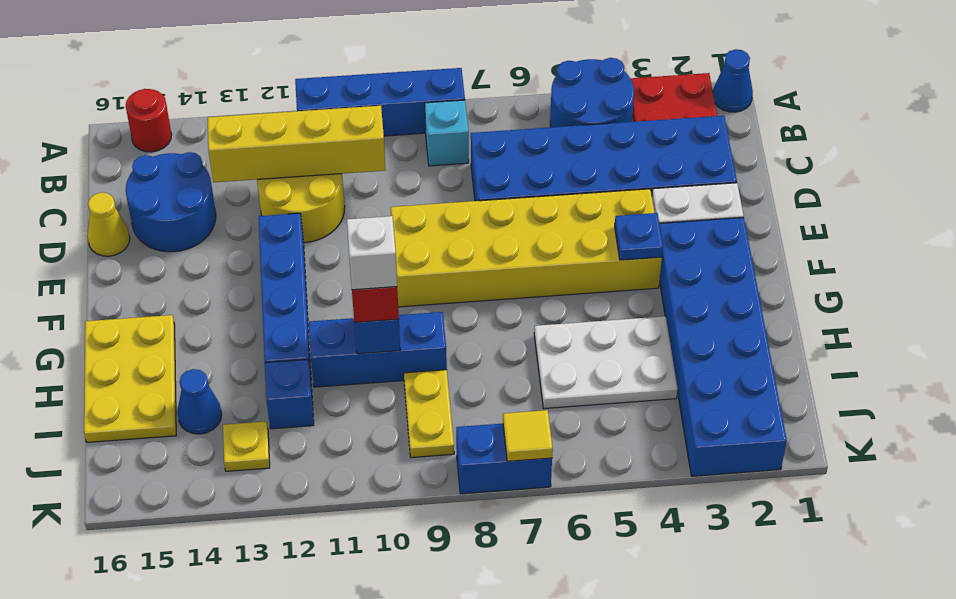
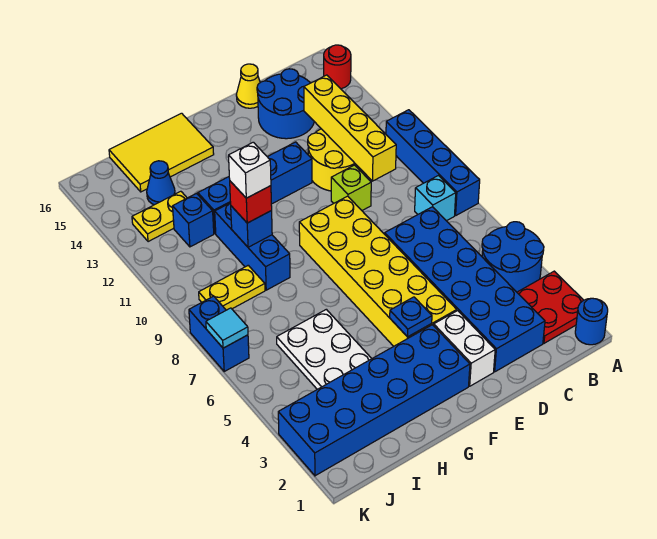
blue 1x1 cone [713,49,753,112] -> blue 1x1 round brick [575,298,608,345]
none -> lime 1x1 brick [331,165,371,210]
yellow 2x3 plate [84,315,176,442] -> yellow 2x3 tile [109,113,214,192]
yellow 1x1 plate [223,421,270,471] -> yellow 1x2 plate [132,191,187,242]
yellow 1x1 tile [503,410,553,461] -> cyan 1x1 tile [206,308,248,348]

